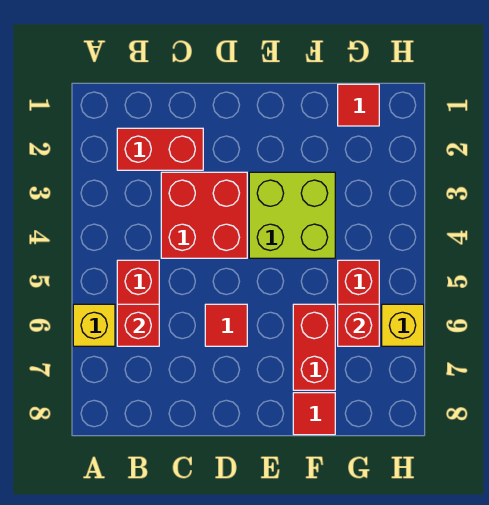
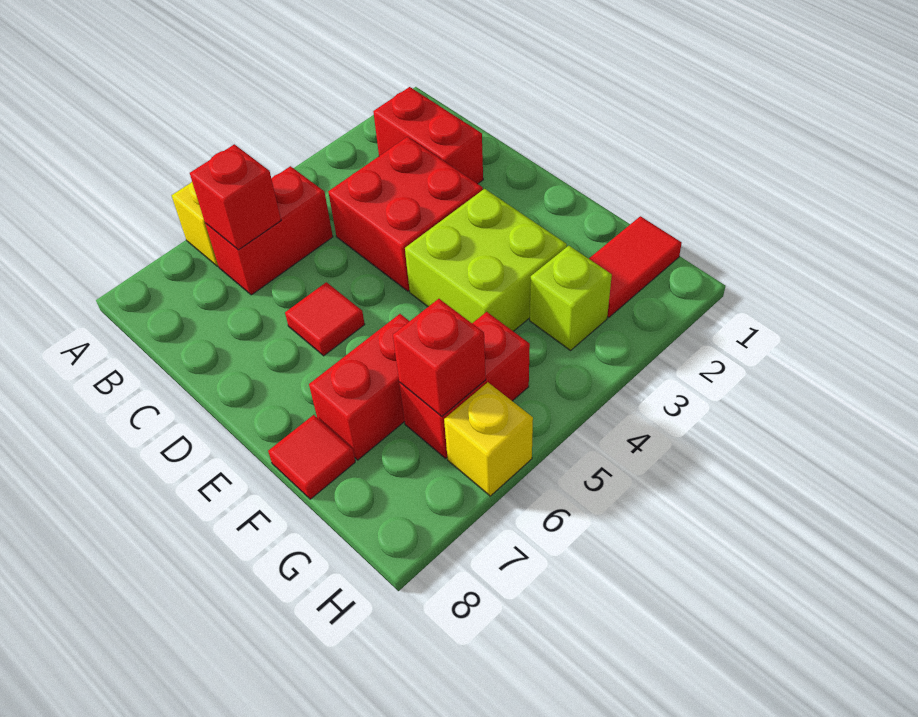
red 1x1 tile [338,84,379,126] -> red 1x2 tile [589,216,682,318]
none -> lime 1x1 brick [530,246,612,350]

